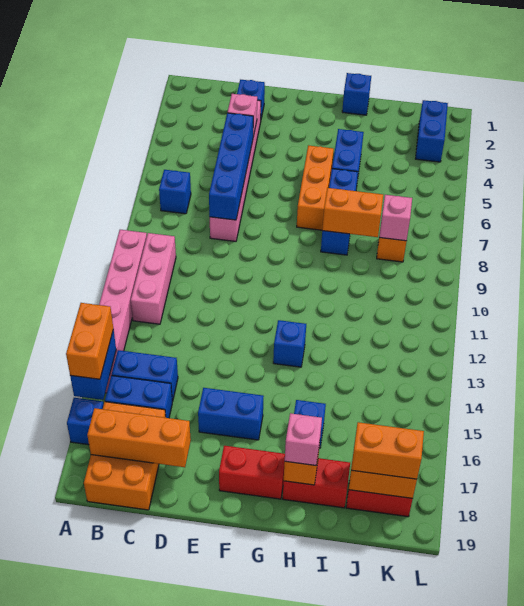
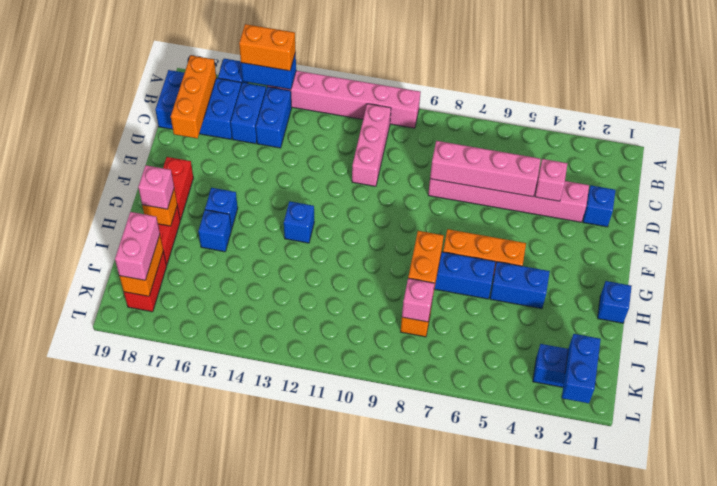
blue 1x1 brick [159,170,191,214] -> blue 1x1 brick moved to [205,188,238,229]
pink 1x3 brick [131,233,176,324] -> pink 1x3 brick turned to [352,104,391,186]
orange 2x3 brick [84,402,166,510] -> blue 2x3 brick [155,70,241,139]
blue 1x4 brick [209,113,253,220] -> pink 1x4 brick [430,141,541,197]
blue 1x2 brick [198,388,264,440] -> blue 1x2 brick moved to [562,334,601,403]
orange 1x2 brick [351,422,424,479] -> pink 1x2 brick [115,212,160,280]

